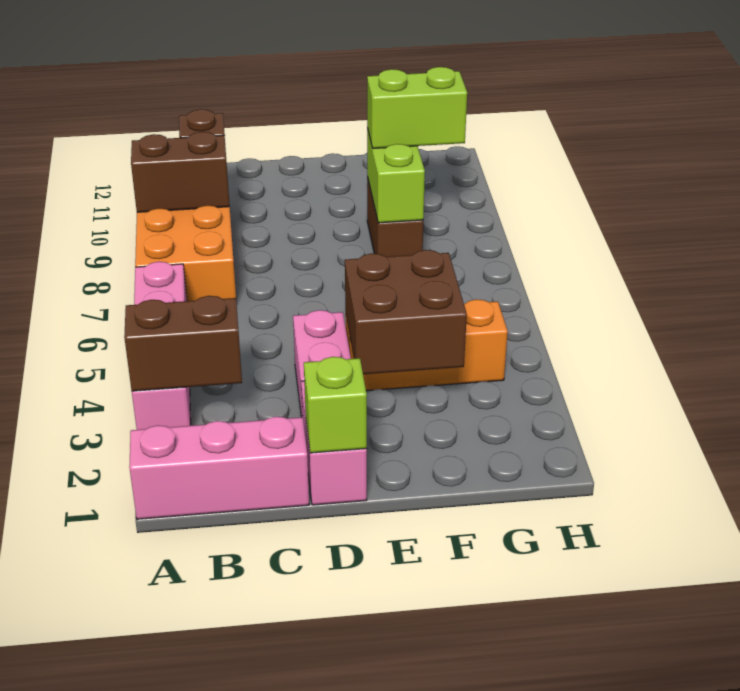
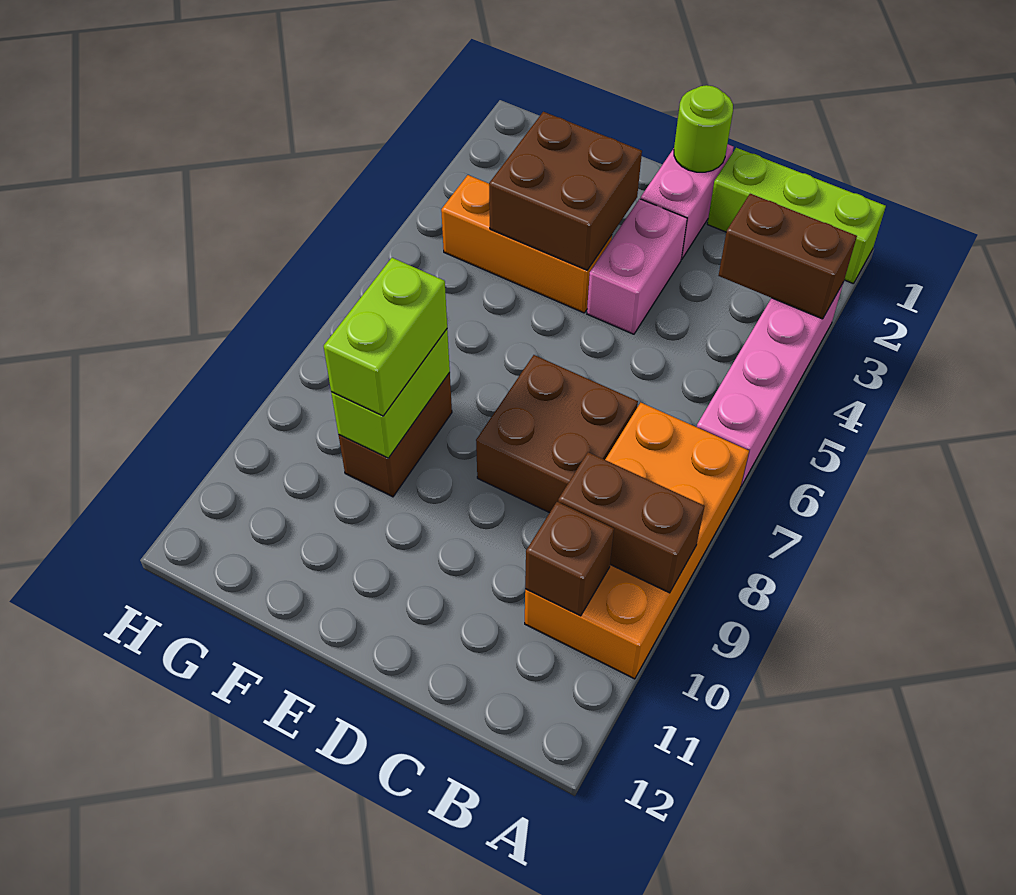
pink 1x3 brick [129,417,309,519] -> lime 1x3 brick [707,148,886,284]
none -> brown 2x2 brick [476,355,638,513]
lime 1x1 brick [304,357,367,453] -> lime 1x1 round brick [674,85,733,172]
lime 1x2 brick [367,67,467,149] -> lime 1x2 brick turned to [324,258,447,416]

